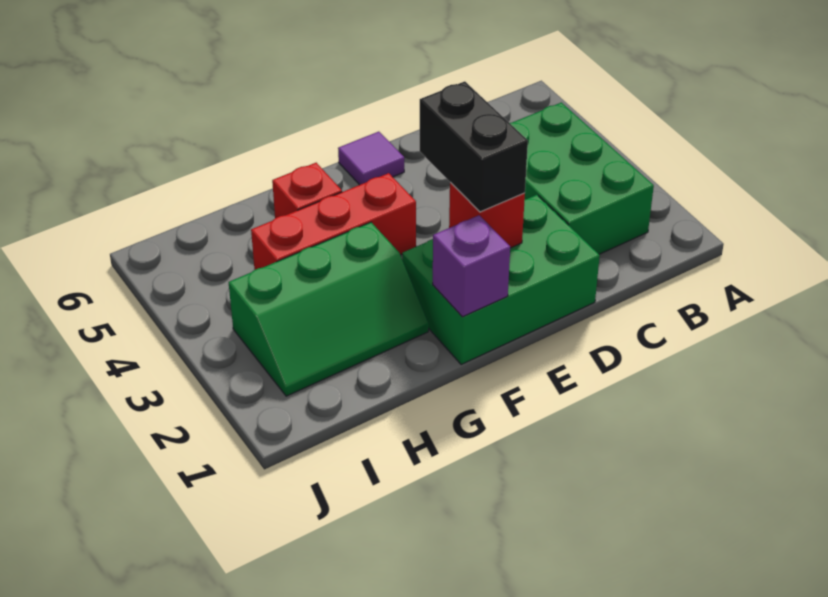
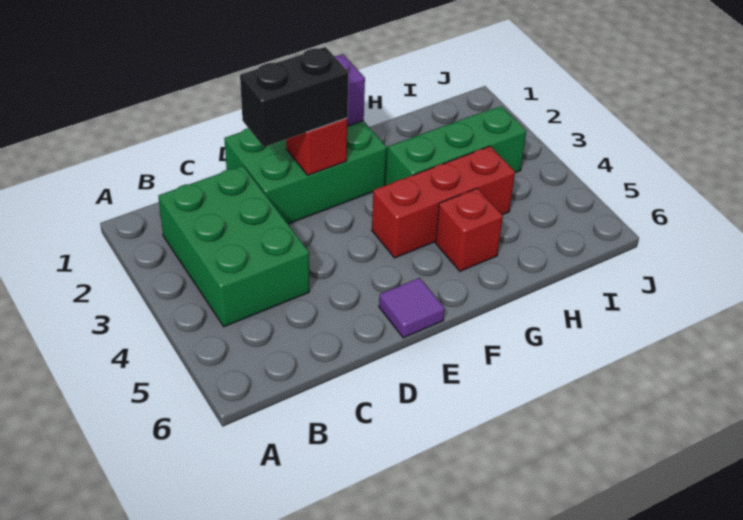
black 1x2 brick [420,81,528,212] -> black 1x2 brick turned to [240,47,348,147]

